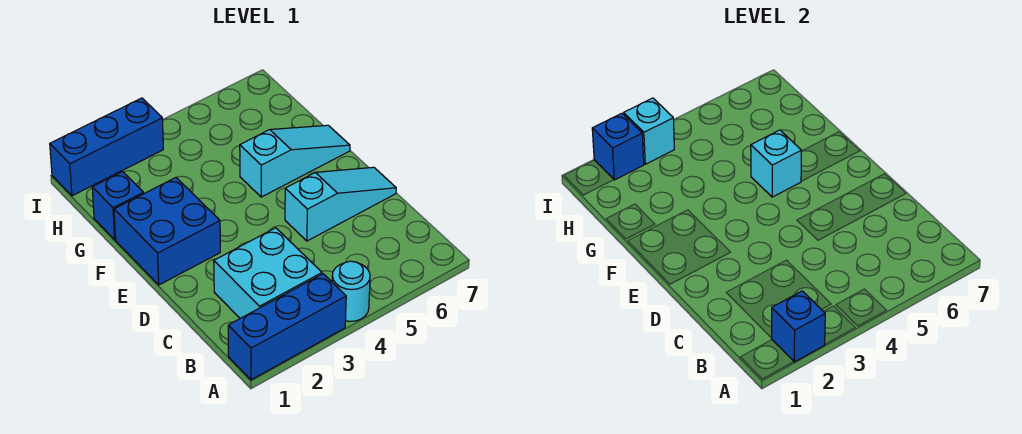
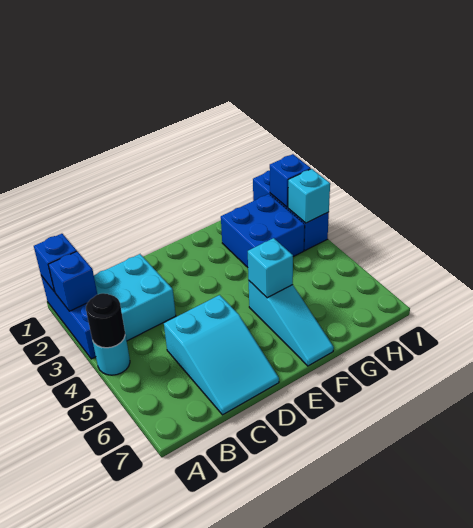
none -> black 1x1 round brick [86,293,125,348]
cyan 1x3 slope [285,167,396,241] -> cyan 2x3 slope [164,295,279,415]
blue 2x2 brick [114,178,220,285] -> blue 2x2 brick moved to [221,194,305,267]
blue 1x1 brick [92,172,144,240] -> blue 1x1 brick moved to [34,234,77,292]

